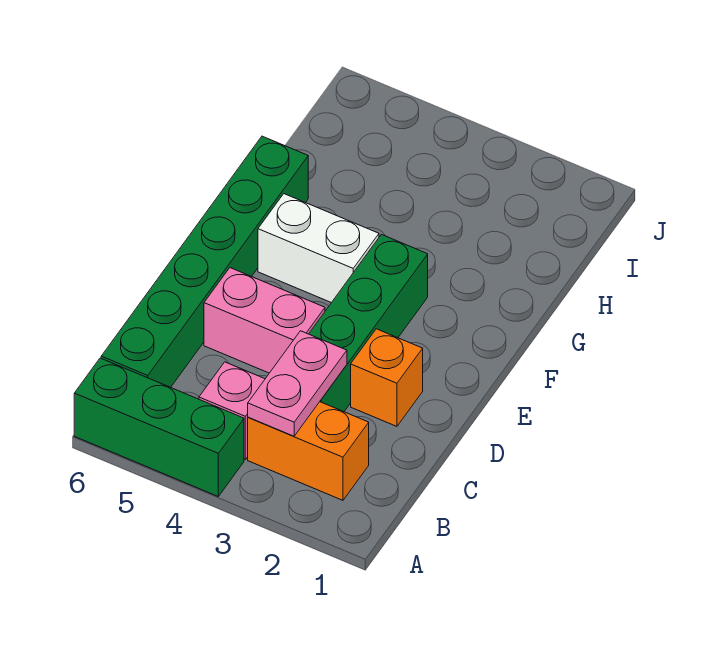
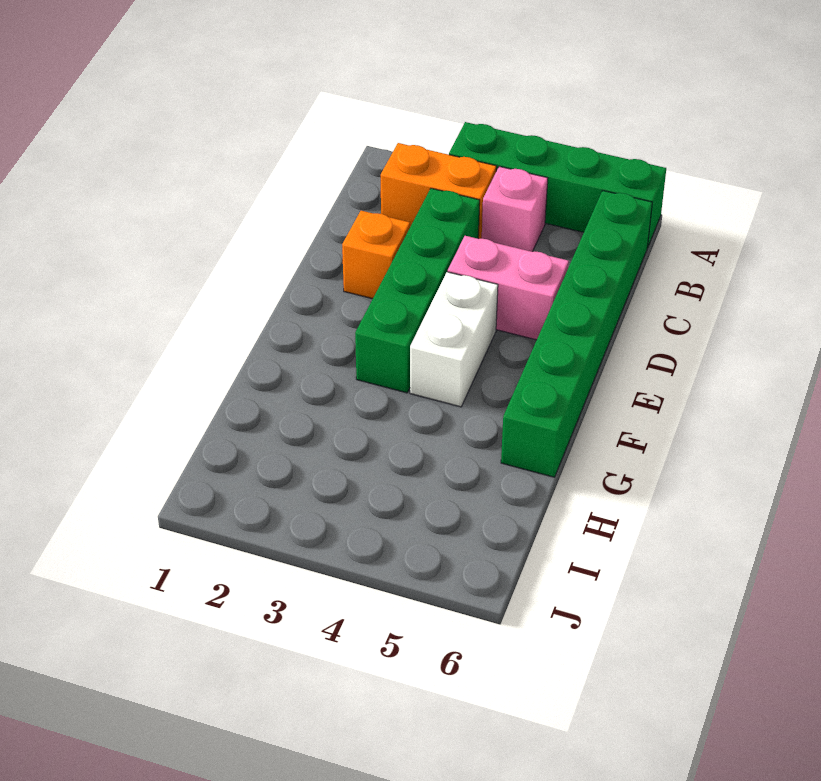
green 1x3 brick [74,358,244,496] -> green 1x4 brick [449,122,666,248]
pink 1x2 plate [248,331,347,436] -> none
white 1x2 brick [258,194,379,303] -> white 1x2 brick turned to [410,272,498,407]

